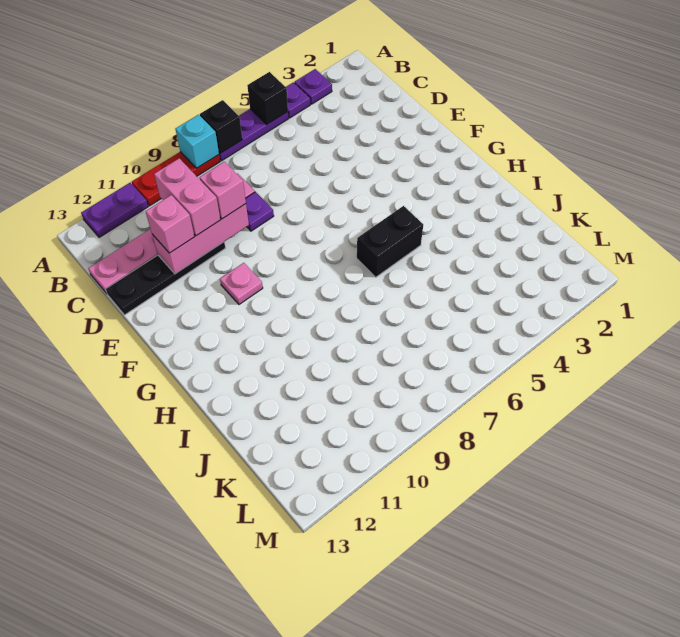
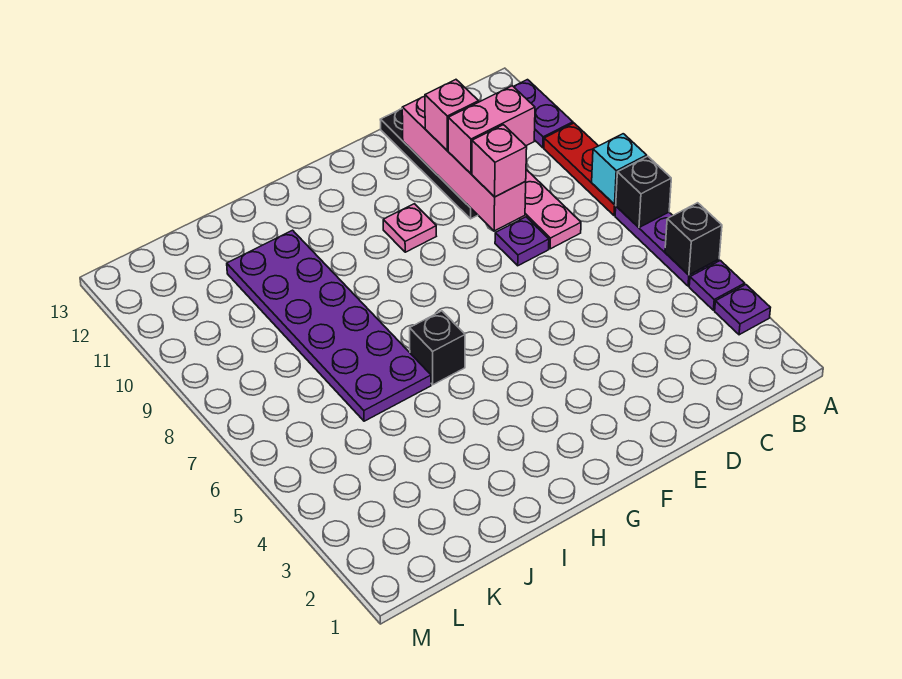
pink 1x3 brick [152,204,249,274] -> pink 1x4 brick [402,96,526,231]
black 1x2 brick [357,206,423,277] -> black 1x1 brick [410,311,465,385]
none -> purple 2x6 plate [227,230,431,421]

